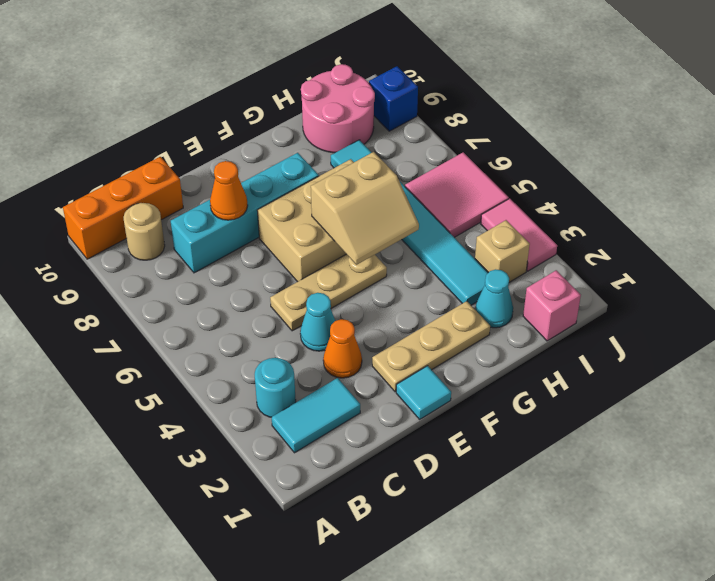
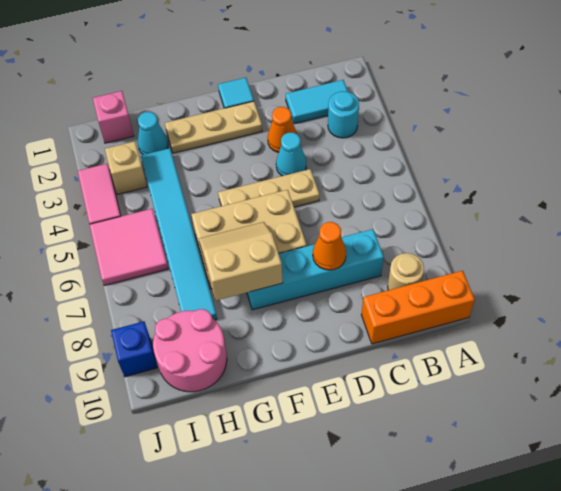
tan 2x2 slope [311,152,419,265] -> tan 2x2 slope moved to [199,222,283,301]

